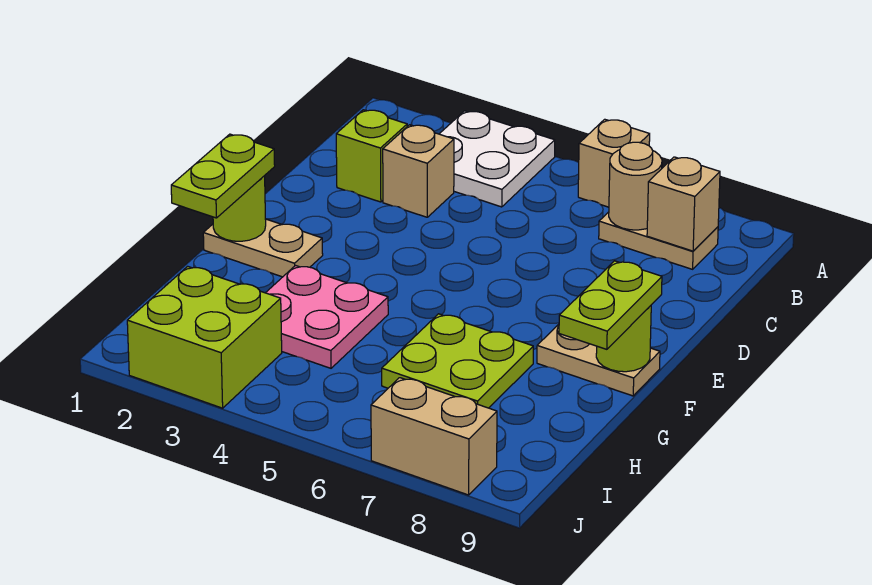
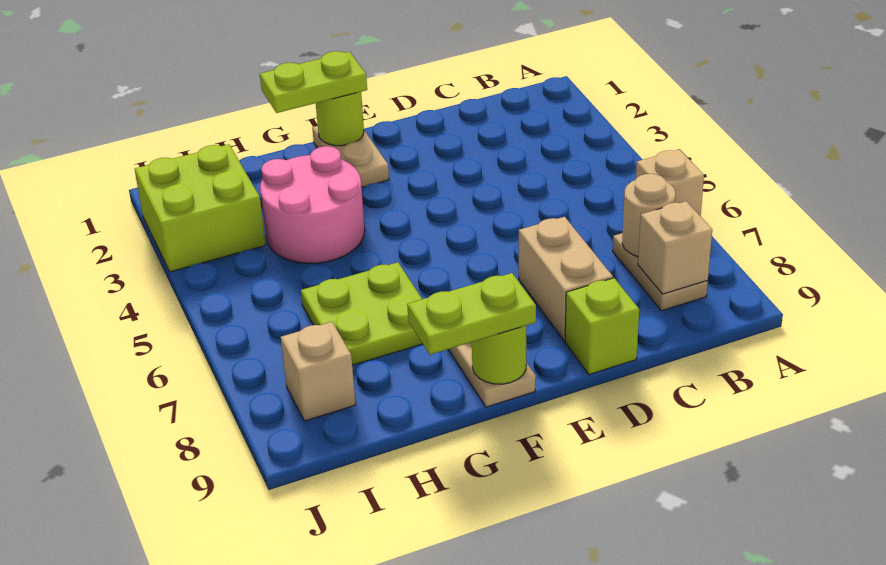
white 2x2 plate [440,111,555,207] -> none
lime 1x1 brick [336,110,407,202] -> lime 1x1 brick moved to [565,278,639,375]
tan 1x1 brick [383,125,454,217] -> tan 1x1 brick moved to [281,322,356,421]
pink 2x2 plate [266,266,388,368] -> pink 2x2 round brick [260,146,365,263]
tan 1x2 brick [371,378,497,495] -> tan 1x2 brick moved to [519,217,613,341]

